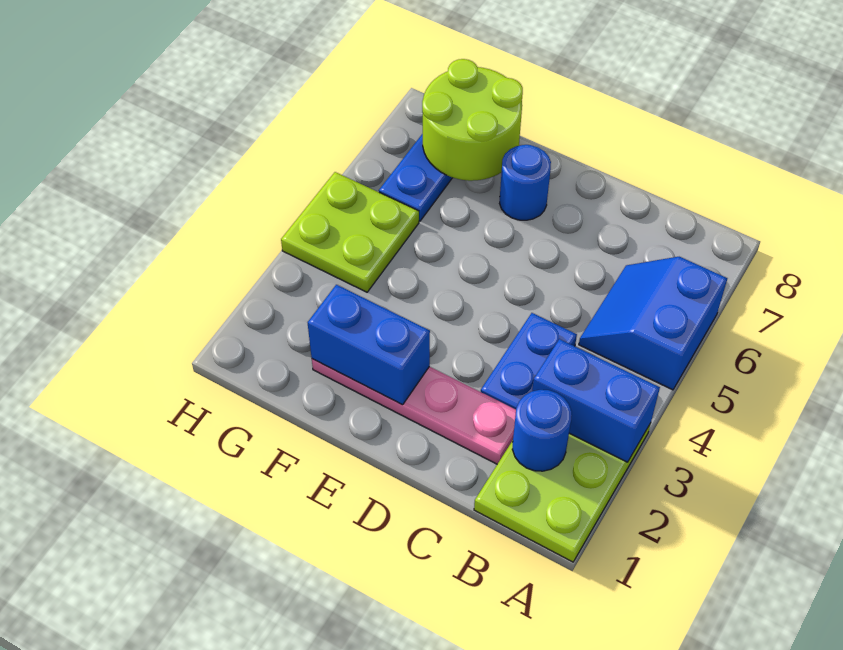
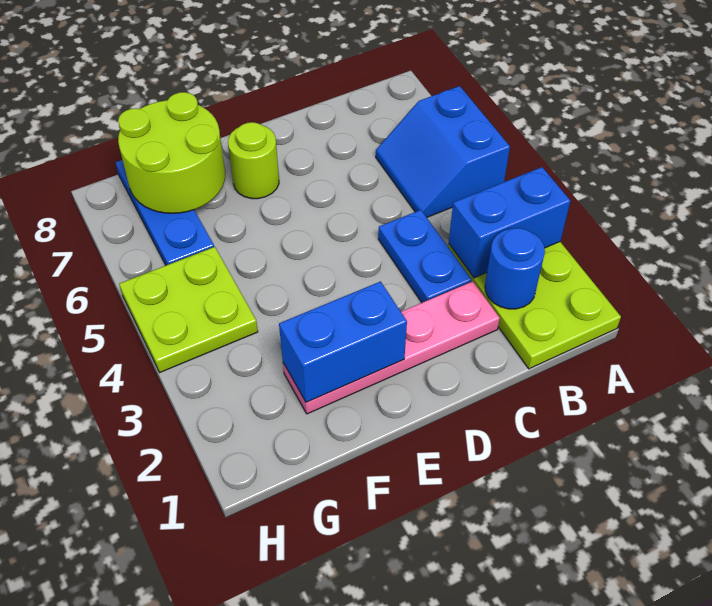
blue 1x1 round brick [500,145,551,220] -> lime 1x1 round brick [228,122,279,199]

